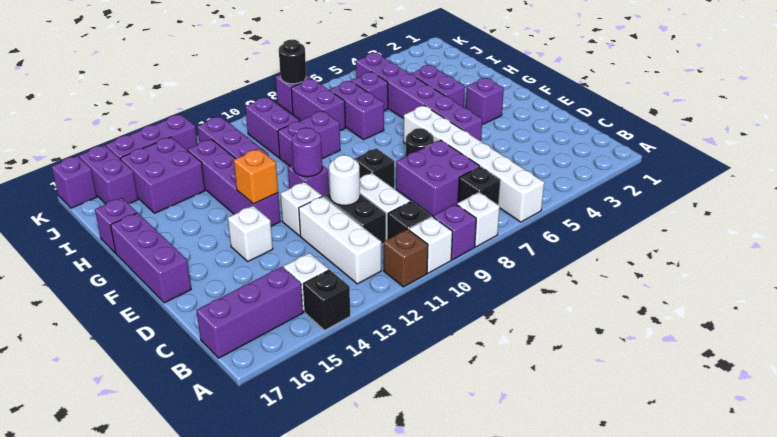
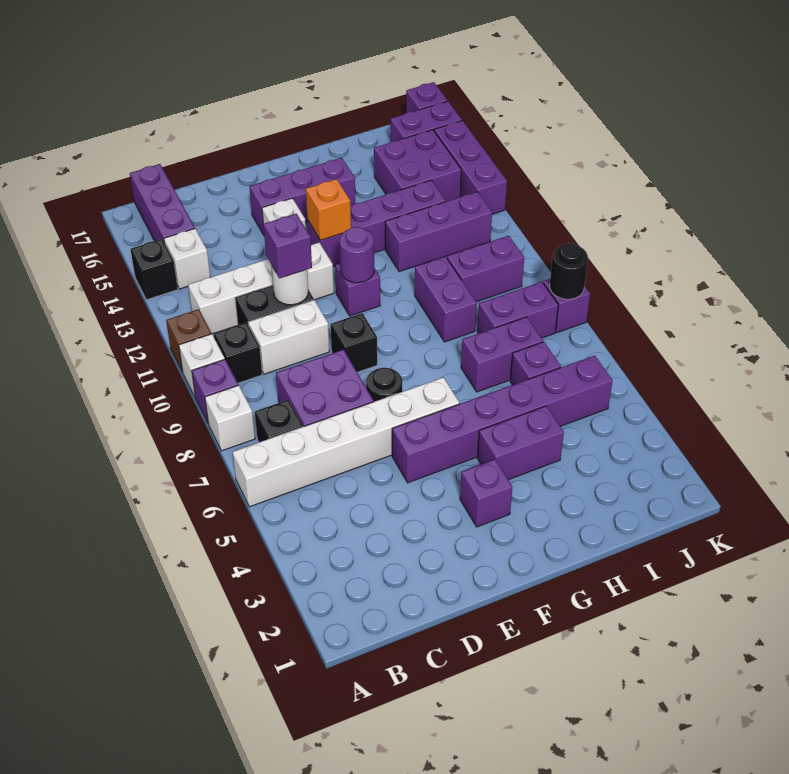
purple 1x3 brick [110,213,191,303] -> purple 1x3 brick moved to [249,158,355,235]
purple 1x1 brick [95,198,137,253] -> purple 1x1 brick moved to [263,214,312,278]

